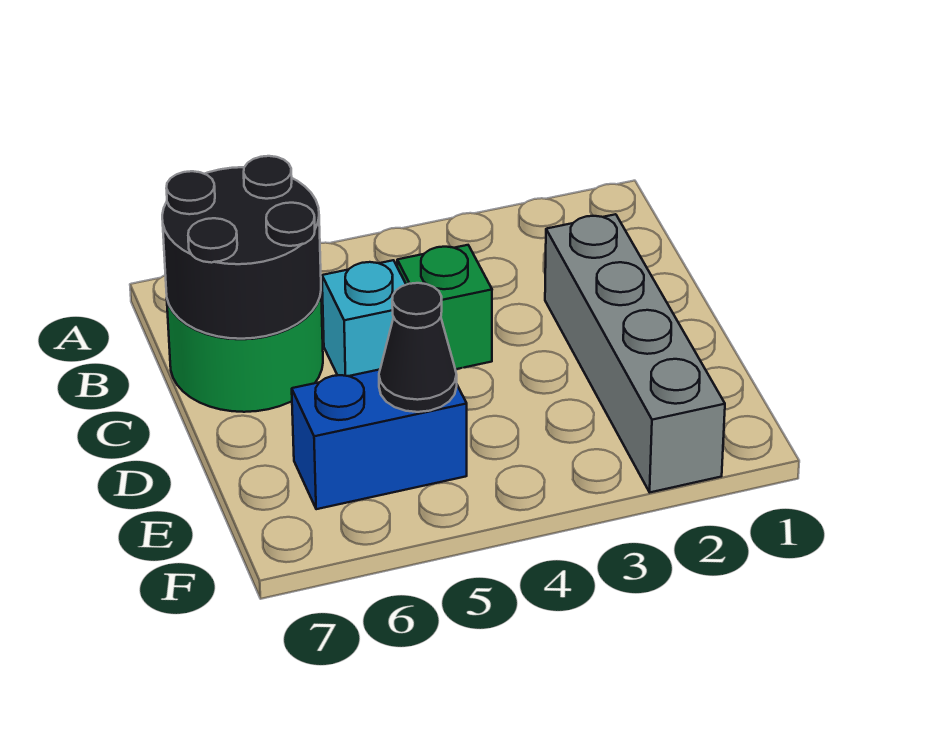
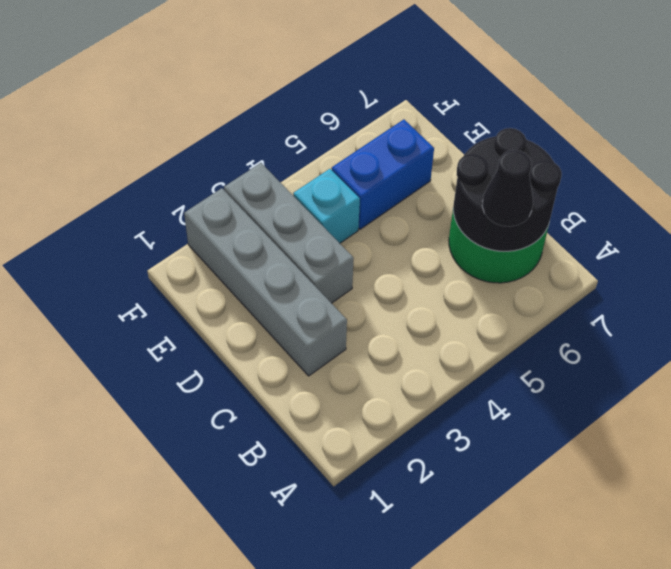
green 1x1 brick [397,245,492,369] -> none
cyan 1x1 brick [322,260,406,376] -> cyan 1x1 brick moved to [293,169,360,243]
none -> grey 1x3 brick [224,163,354,303]
black 1x1 cone [379,283,457,412] -> black 1x1 cone moved to [482,150,533,227]

